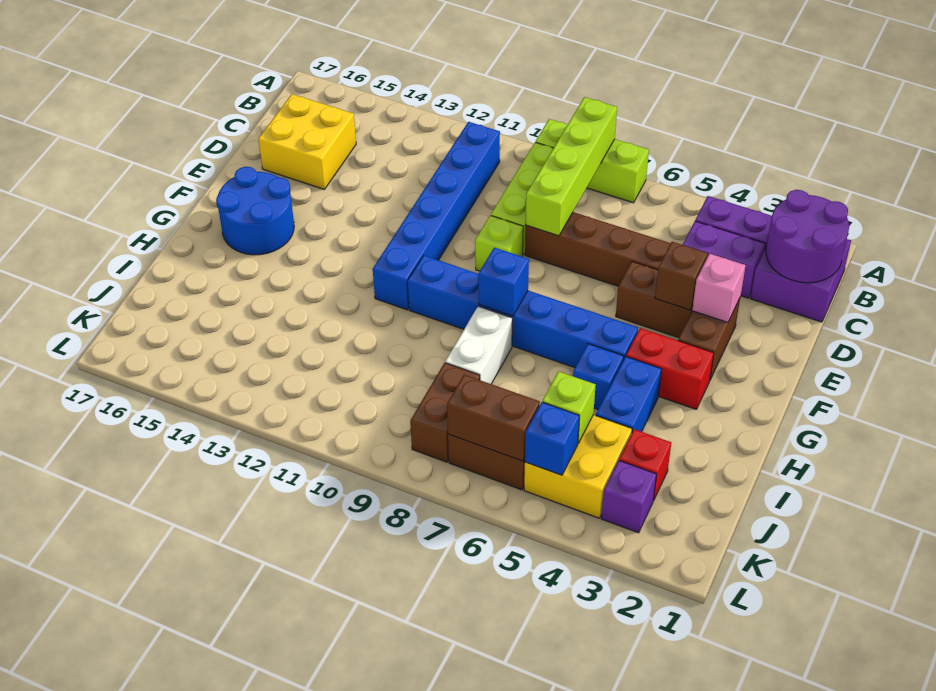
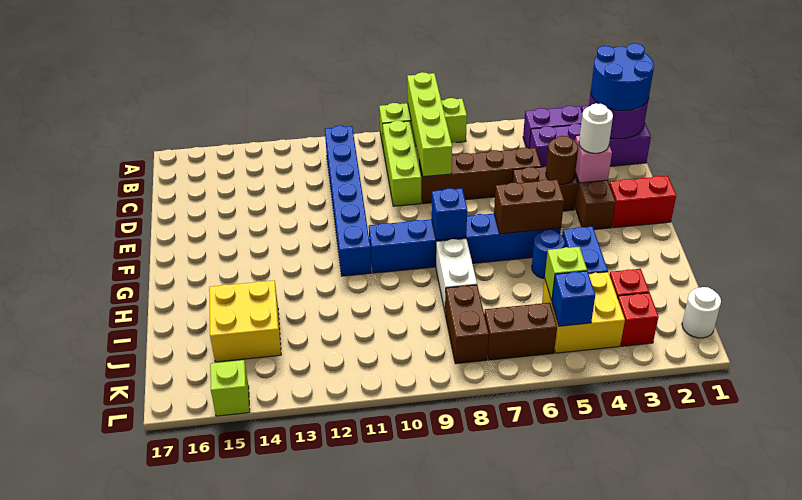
yellow 2x2 brick [258,94,356,189] -> yellow 2x2 brick moved to [209,280,281,362]
none -> white 1x1 round brick [579,103,613,153]
brown 1x1 brick [655,242,708,310] -> brown 1x1 round brick [546,136,578,184]
lime 1x1 brick [475,215,523,271] -> lime 1x1 brick moved to [210,360,250,416]
blue 2x2 round brick [216,167,294,255] -> blue 2x2 round brick moved to [591,43,654,111]
red 1x2 brick [626,328,714,409] -> red 1x2 brick moved to [609,176,676,228]
blue 1x1 brick [573,344,624,409] -> blue 1x1 round brick [532,230,565,279]
none -> white 1x1 round brick [682,287,721,338]
purple 1x1 brick [601,461,656,533] -> red 1x1 brick [618,293,659,346]
brown 1x2 brick [447,375,540,461] -> brown 1x2 brick moved to [494,180,564,234]

